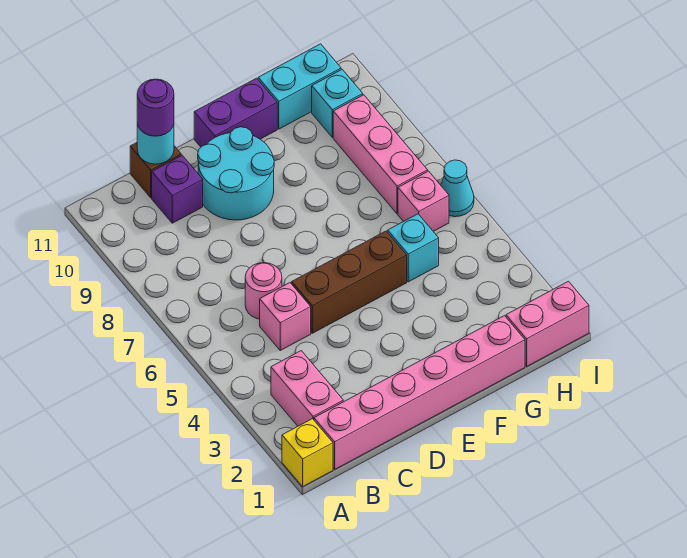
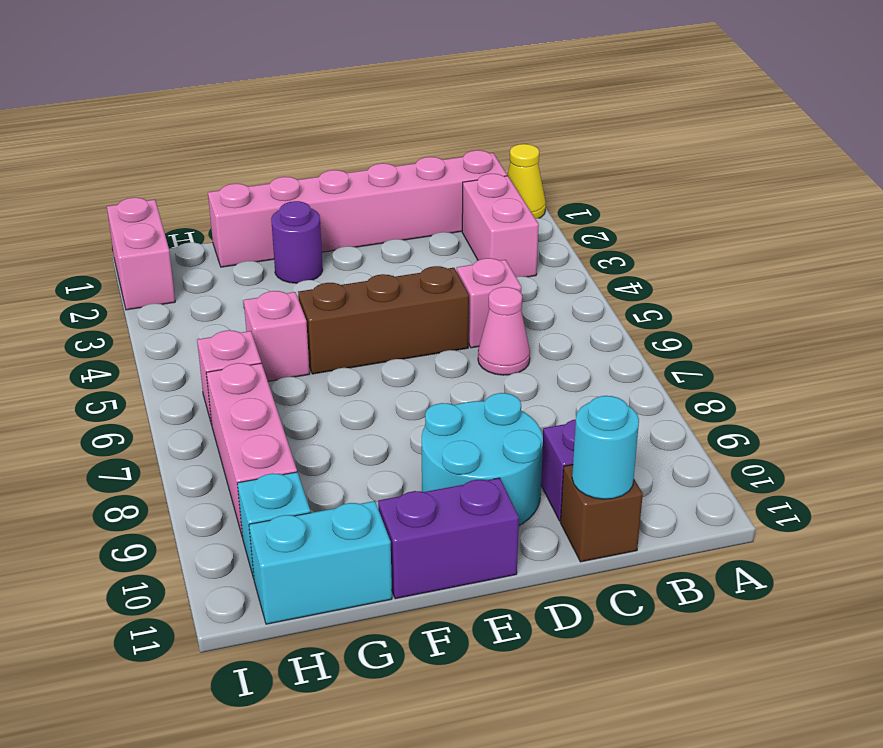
yellow 1x1 brick [282,419,333,487] -> yellow 1x1 cone [507,144,546,218]
pink 1x1 round brick [245,263,282,319] -> pink 1x1 cone [478,287,530,375]
purple 1x1 round brick [137,79,174,136] -> purple 1x1 round brick moved to [271,201,323,283]
cyan 1x1 brick [388,214,439,282] -> pink 1x1 brick [244,291,310,381]
pink 1x2 brick [506,281,589,366] -> pink 1x2 brick turned to [107,198,175,310]
cyan 1x1 cone [441,160,474,217] -> none

